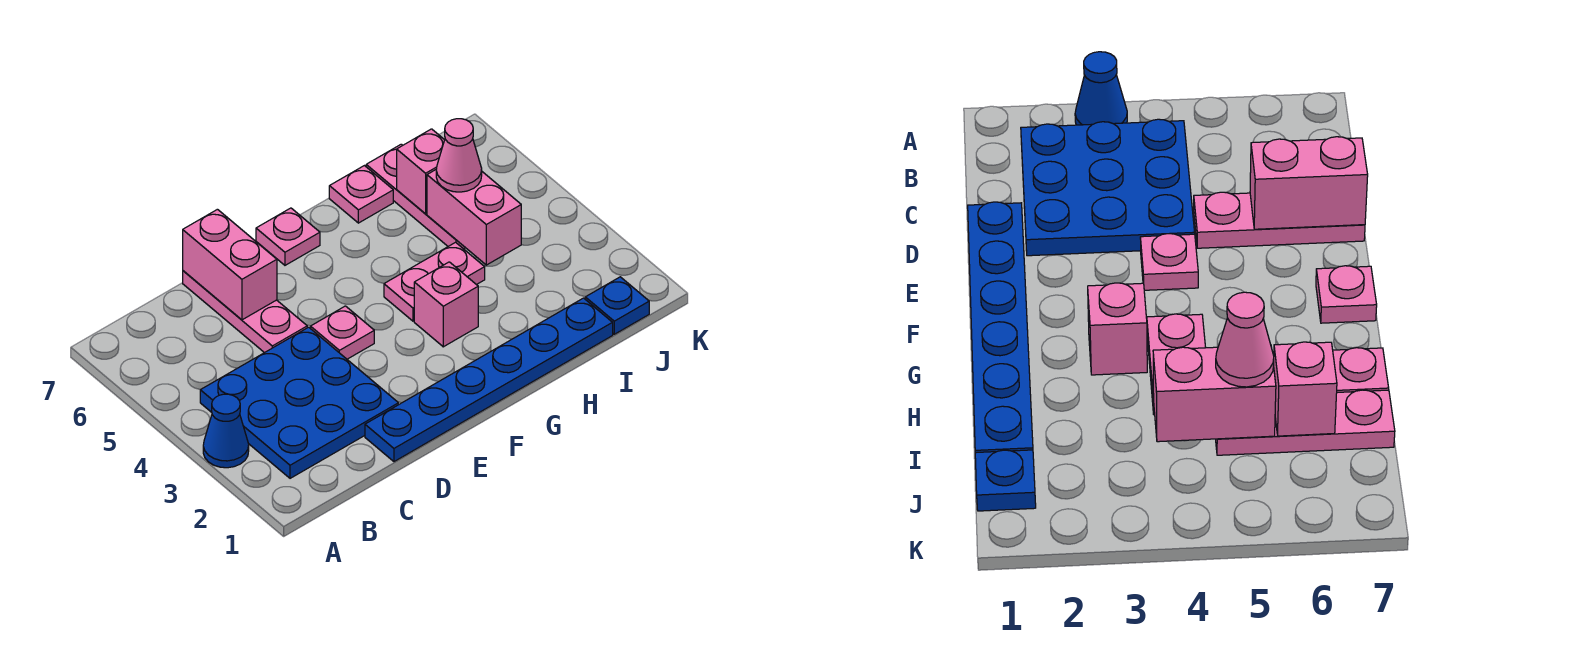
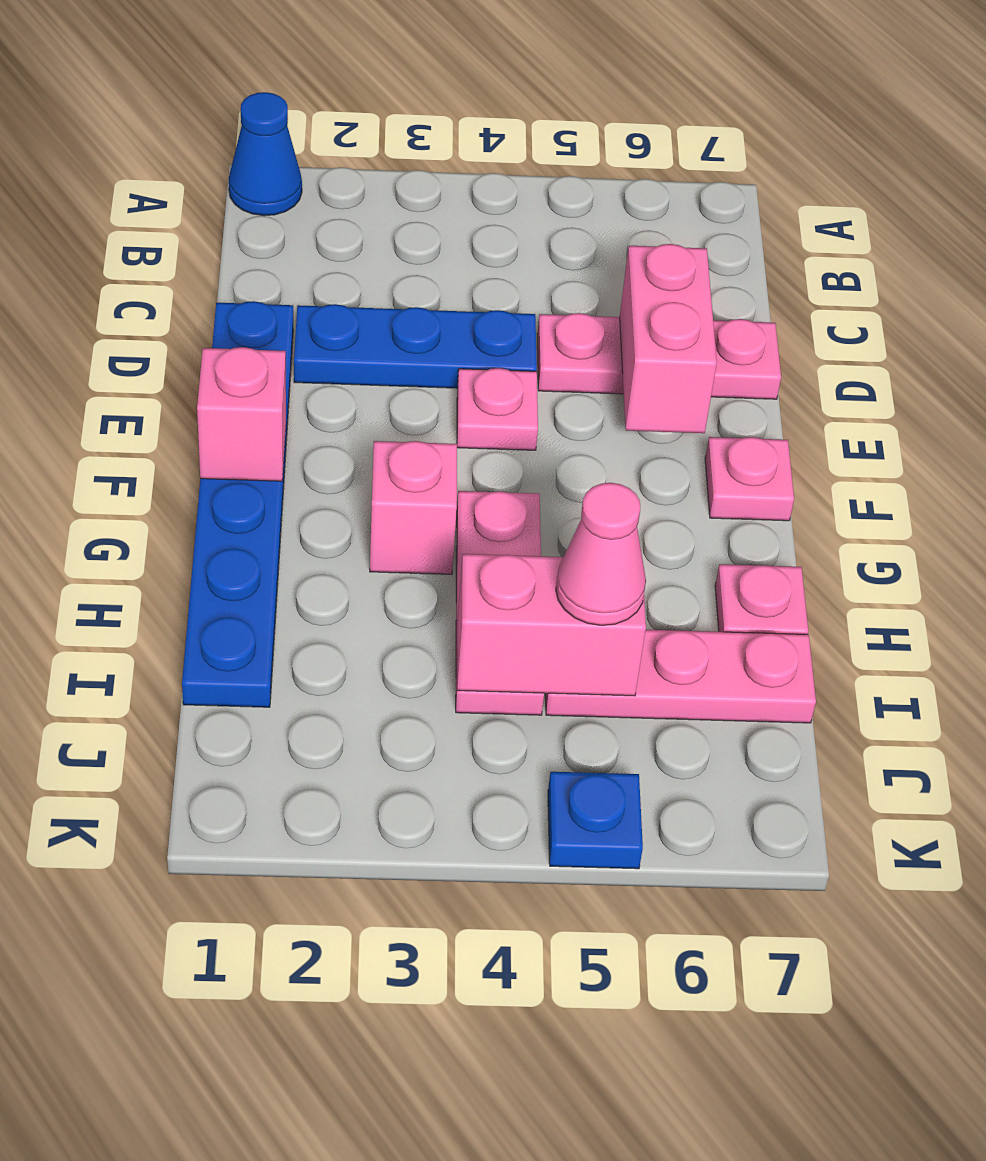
blue 1x1 cone [203,394,249,468] -> blue 1x1 cone moved to [229,92,302,216]
blue 3x3 plate [200,327,398,478] -> blue 1x3 plate [294,304,537,388]
pink 1x2 brick [183,209,277,320] -> pink 1x2 brick turned to [620,244,717,433]
pink 1x2 plate [384,242,485,321] -> pink 1x3 plate [456,491,544,715]
pink 1x1 brick [397,129,444,214] -> pink 1x1 brick moved to [197,347,286,481]
blue 1x1 plate [585,277,649,334] -> blue 1x1 plate moved to [548,772,643,869]

